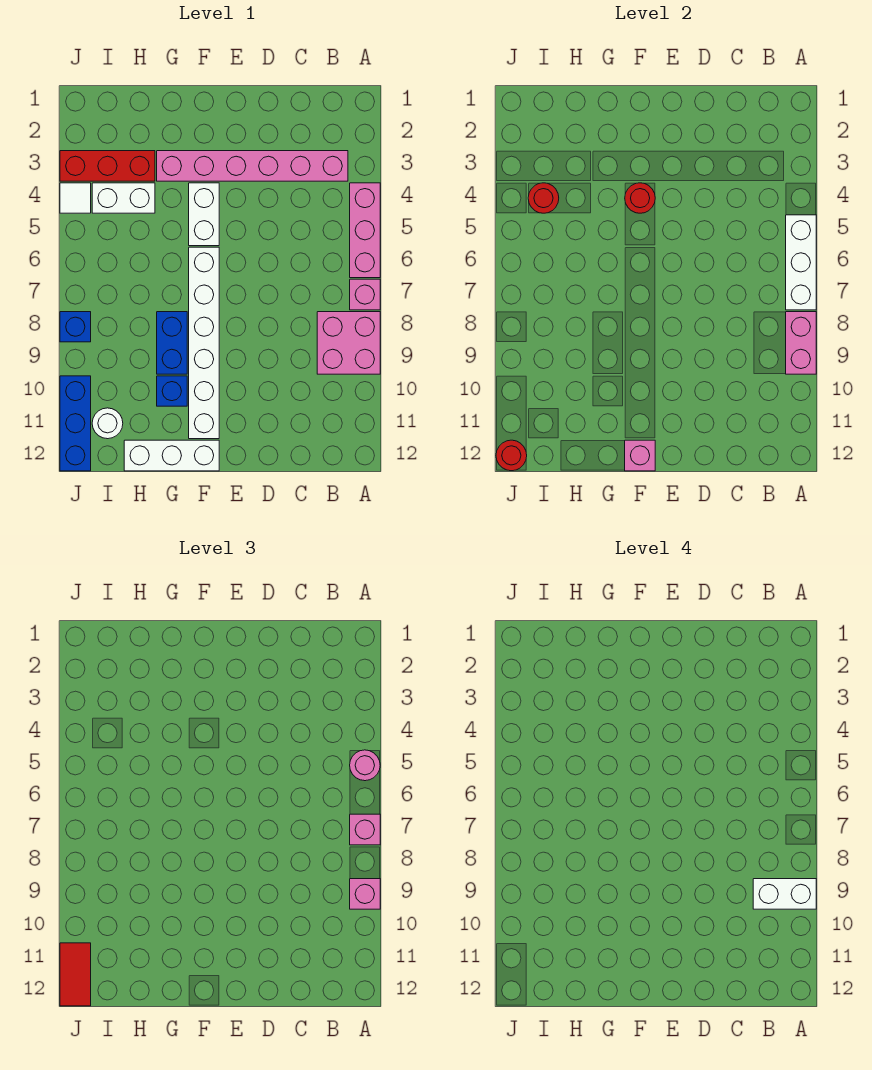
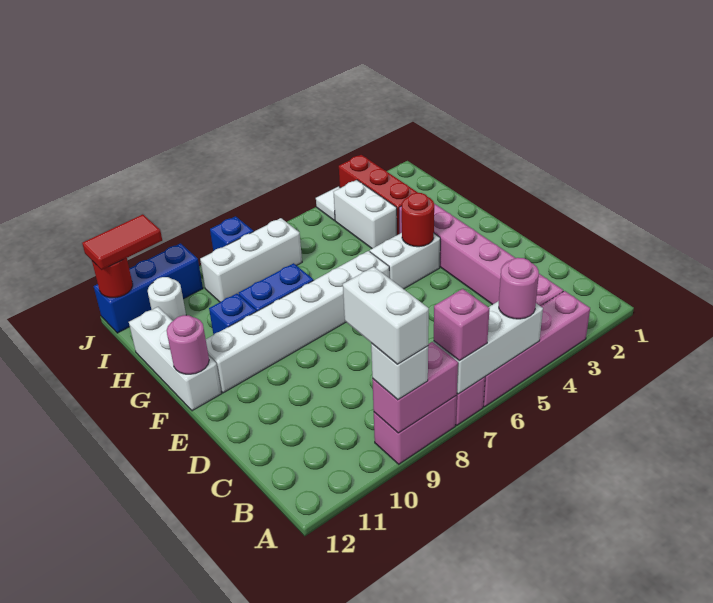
pink 1x3 brick [350,183,380,278] -> pink 1x4 brick [483,291,590,407]
pink 2x2 brick [317,312,380,374] -> pink 1x2 brick [374,396,457,464]
pink 1x1 brick [350,879,380,909] -> white 1x1 brick [371,343,428,400]
pink 1x1 brick [625,440,655,471] -> pink 1x1 round brick [167,315,209,374]
red 1x1 round brick [528,183,559,213] -> none
none -> white 1x3 brick [200,218,302,302]

